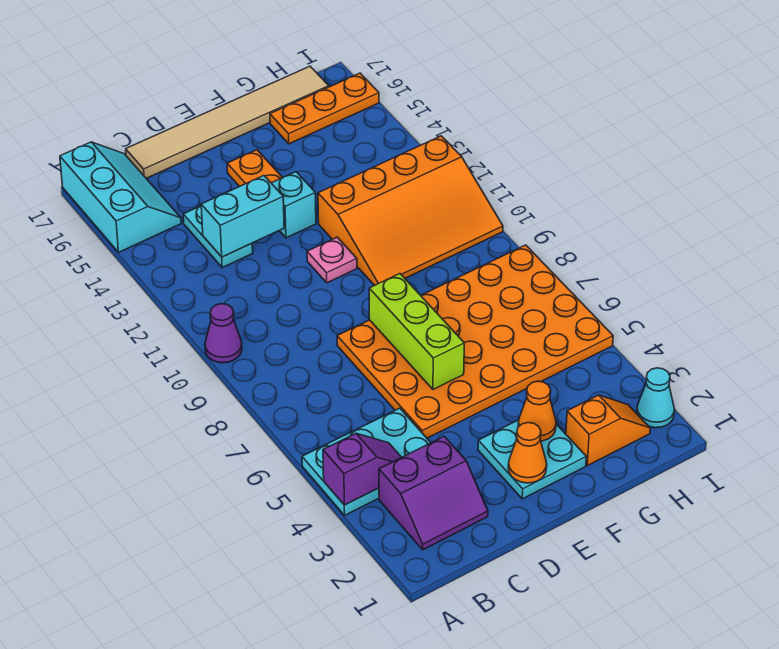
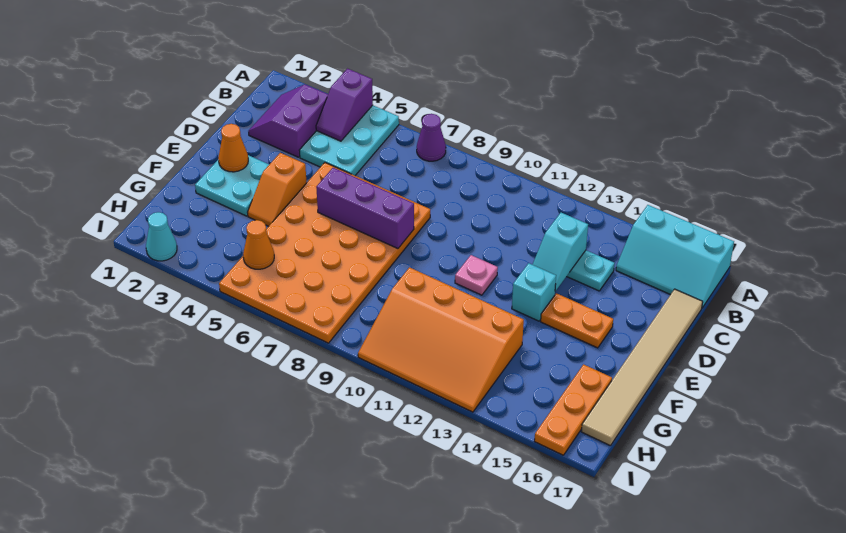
purple 1x1 cone [205,304,242,363] -> purple 1x1 cone moved to [417,114,446,161]
cyan 1x2 brick [201,176,284,257] -> cyan 1x2 slope [533,213,588,291]
lime 1x3 brick [369,274,464,389] -> purple 1x3 brick [316,168,414,249]
orange 1x1 cone [518,381,556,441] -> orange 1x1 cone moved to [243,220,274,269]
orange 3x4 slope [318,136,503,285] -> orange 3x4 slope turned to [358,267,524,412]
orange 1x2 slope [566,395,650,466] -> orange 1x2 slope moved to [248,153,307,226]

